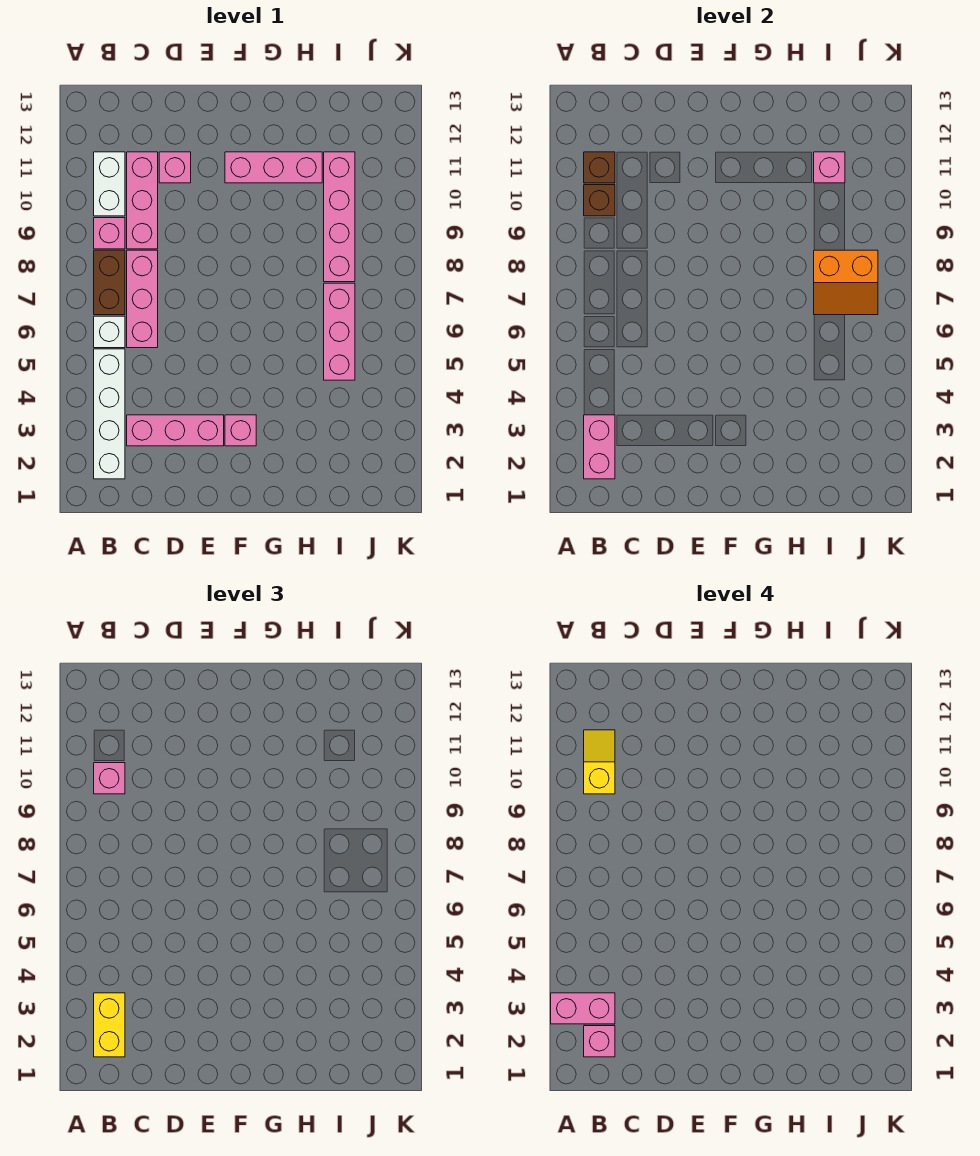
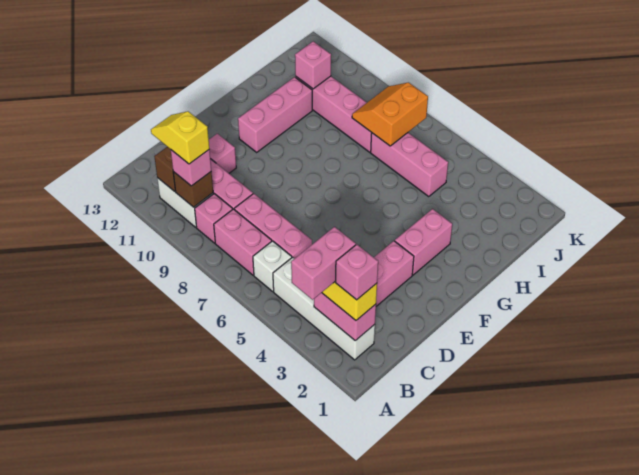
brown 1x2 brick [94,250,125,315] -> pink 1x2 brick [214,209,272,275]
pink 1x1 brick [225,415,256,446] -> pink 1x2 brick [395,209,452,275]
orange 2x2 slope [814,250,878,315] -> orange 2x2 slope turned to [352,82,428,146]

